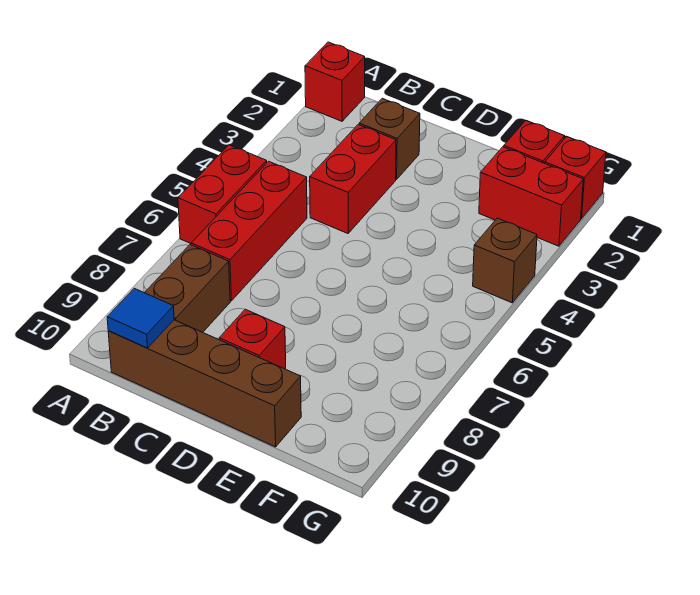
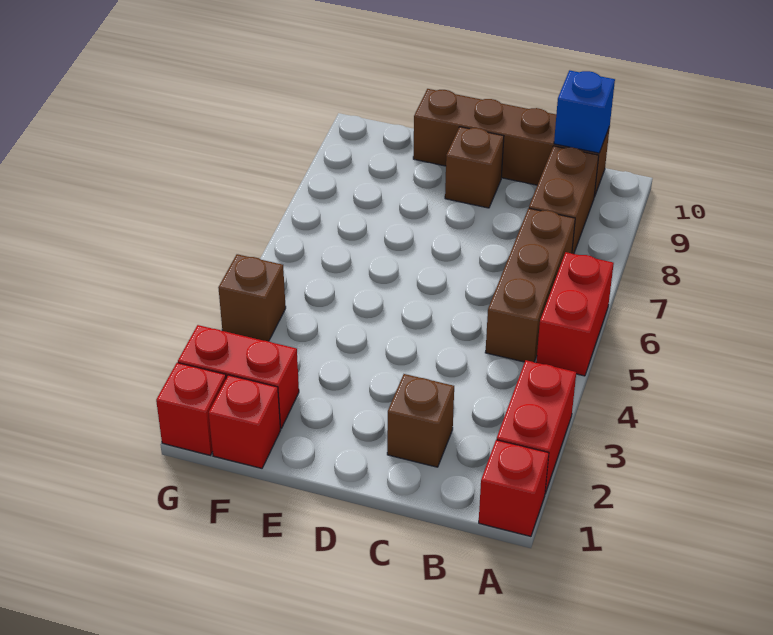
red 1x3 brick [191,161,307,301] -> brown 1x3 brick [485,208,575,362]
blue 1x1 tile [107,288,174,348] -> blue 1x1 brick [554,70,615,153]
red 1x2 brick [310,125,396,234] -> red 1x2 brick moved to [497,360,576,493]
red 1x1 brick [219,309,286,369] -> brown 1x1 brick [445,127,504,208]

